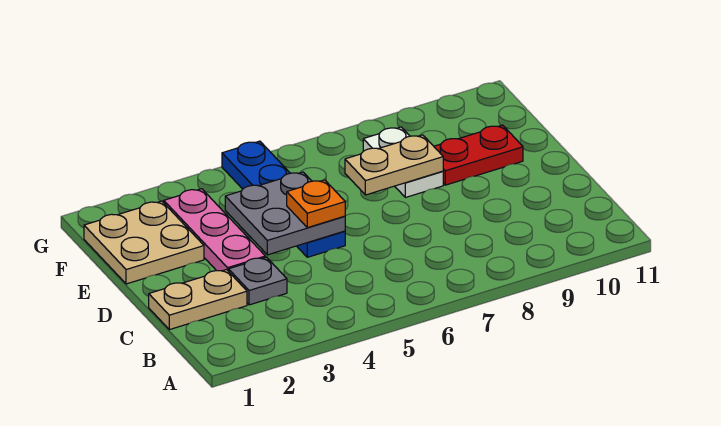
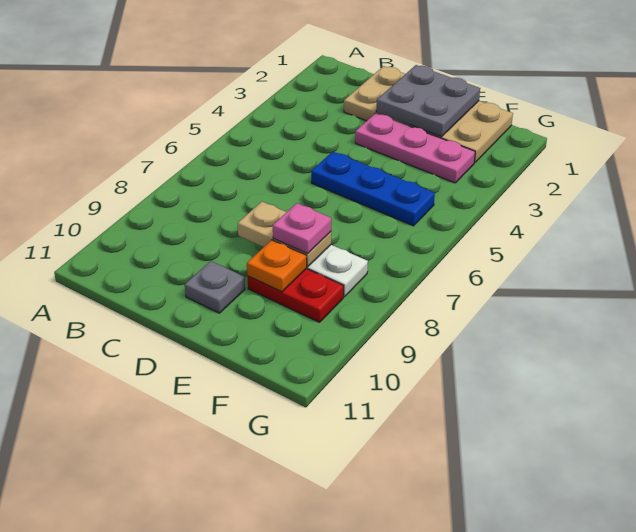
grey 1x1 plate [229,257,287,305] -> grey 1x1 plate moved to [185,261,245,313]
grey 2x2 plate [225,172,345,255] -> grey 2x2 plate moved to [376,65,480,137]
blue 1x4 plate [222,141,345,257] -> blue 1x3 plate [311,152,435,226]
orange 1x1 plate [287,180,345,228] -> orange 1x1 plate moved to [247,240,307,292]
tan 1x2 plate [345,135,443,195] -> tan 1x2 plate turned to [238,202,331,267]
none -> pink 1x1 plate [273,203,331,253]
red 1x2 plate [434,125,523,185] -> red 1x2 plate turned to [247,269,344,322]

